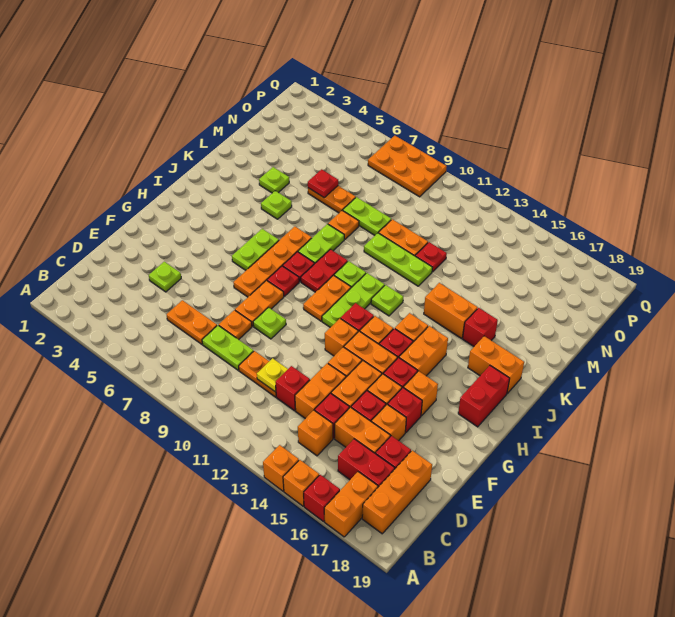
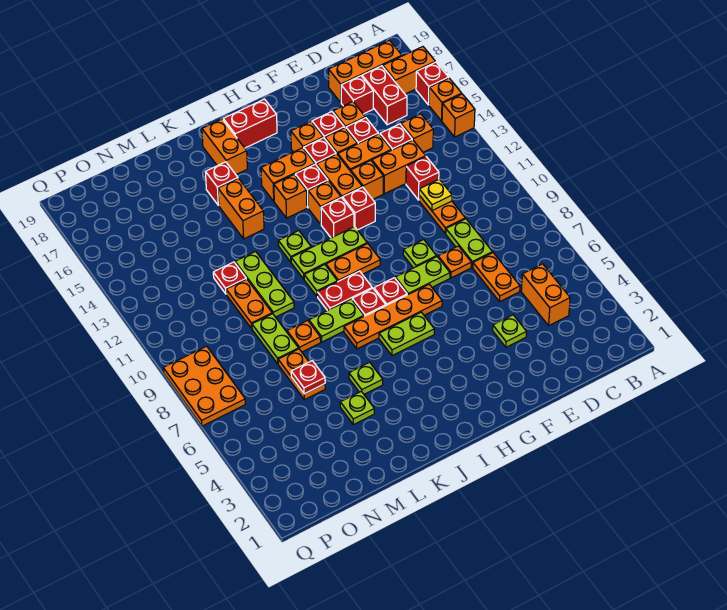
orange 1x2 brick [335,407,390,454] -> orange 1x2 brick moved to [521,264,570,325]
orange 1x2 plate [235,280,284,326] -> lime 1x2 plate [395,257,450,295]
orange 1x1 brick [325,319,358,356] -> red 1x1 brick [343,187,375,230]

